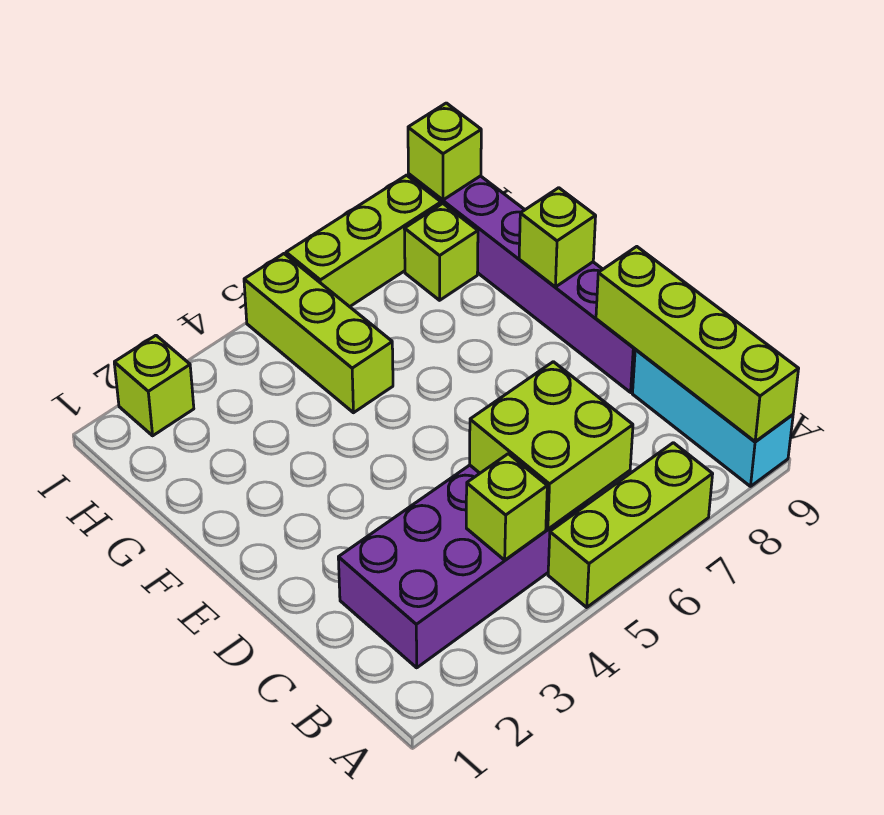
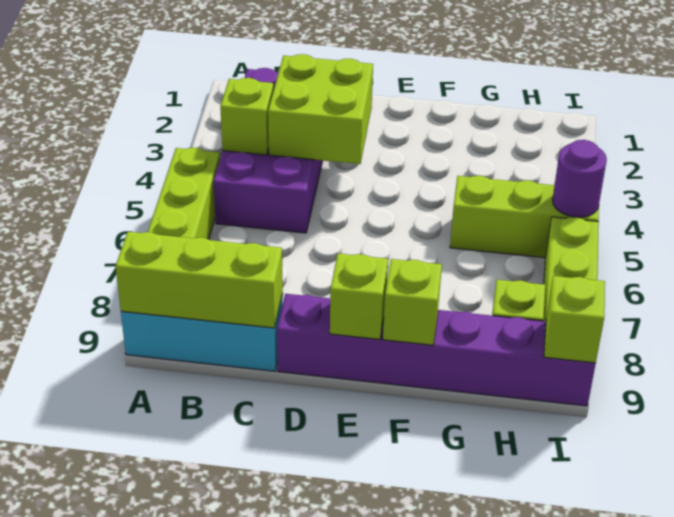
lime 1x4 brick [596,247,799,442] -> lime 1x3 brick [115,232,283,328]
lime 2x2 brick [470,362,633,529] -> lime 2x2 brick moved to [268,54,373,164]
lime 1x1 brick [114,335,194,436] -> lime 1x1 brick moved to [330,253,388,339]
none -> purple 1x1 round brick [553,140,607,217]

